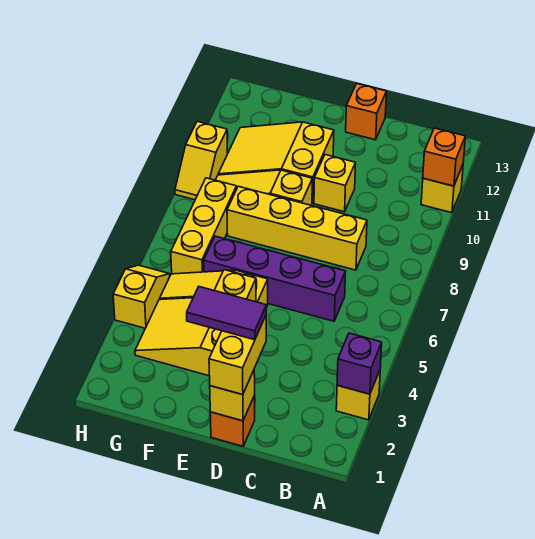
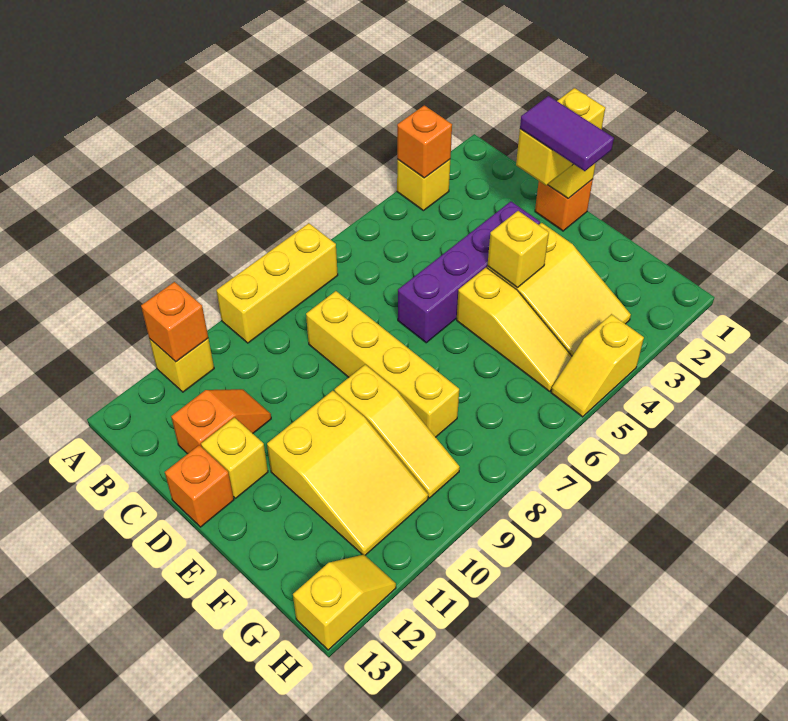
purple 1x1 brick [337,333,382,394] -> orange 1x1 brick [397,105,452,178]
purple 1x4 brick [204,236,346,321] -> purple 1x4 brick turned to [398,202,540,343]
none -> orange 1x2 slope [171,389,271,454]
yellow 1x1 brick [314,155,356,212] -> yellow 1x1 brick moved to [201,418,268,498]
yellow 1x3 brick [171,178,237,274] -> yellow 1x3 brick moved to [216,223,338,343]
yellow 1x2 slope [175,121,228,200] -> yellow 1x2 slope moved to [293,555,396,650]

